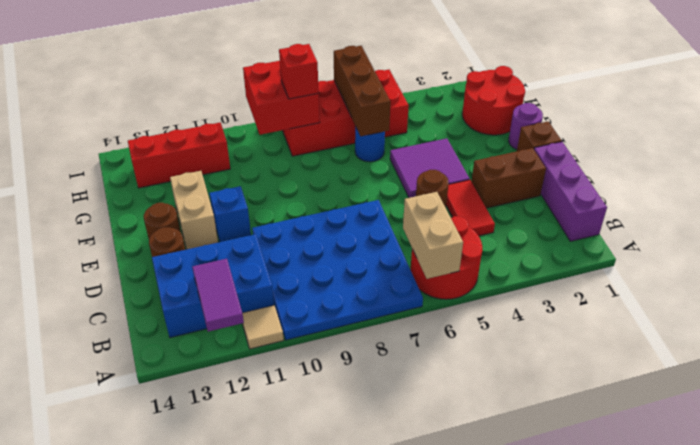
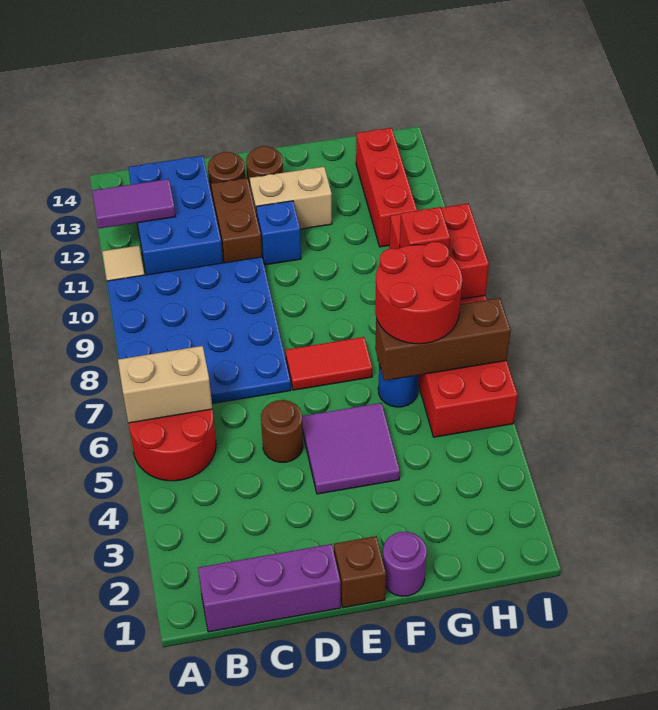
red 1x2 tile [446,180,495,236] -> red 1x2 tile moved to [286,337,372,390]
brown 1x2 brick [471,148,546,208] -> brown 1x2 brick moved to [211,178,262,263]
red 2x2 round brick [462,66,525,135] -> red 2x2 round brick moved to [375,242,462,344]

